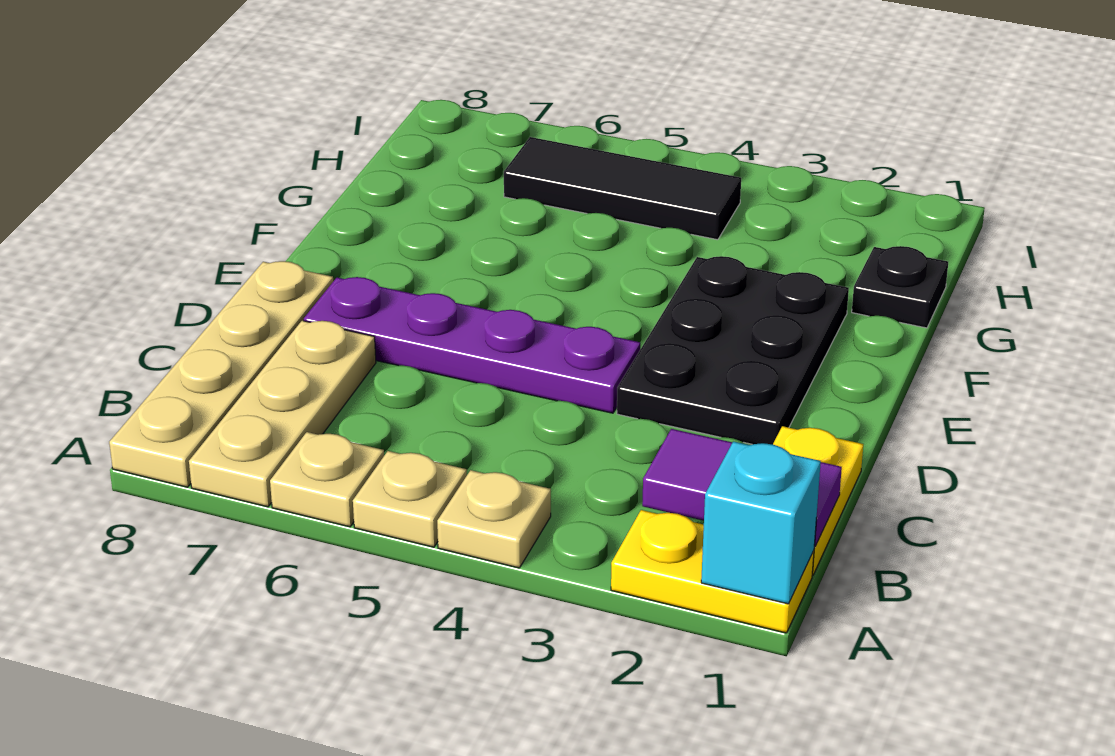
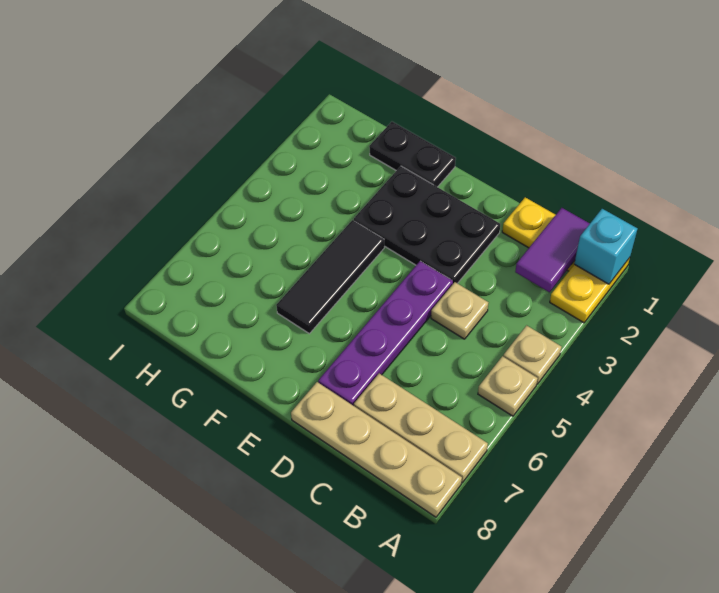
tan 1x1 plate [270,432,384,527] -> tan 1x1 plate moved to [431,282,488,339]
black 1x1 plate [852,246,948,328] -> black 1x2 plate [369,122,456,187]
black 1x3 tile [504,137,741,240] -> black 1x3 tile moved to [276,220,384,334]

